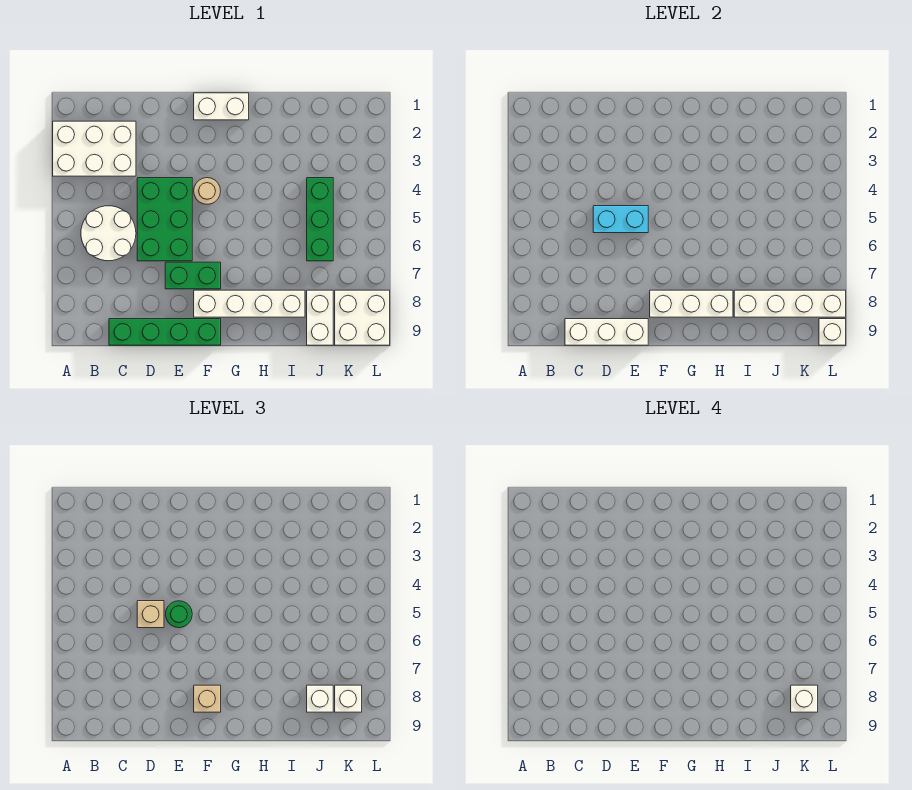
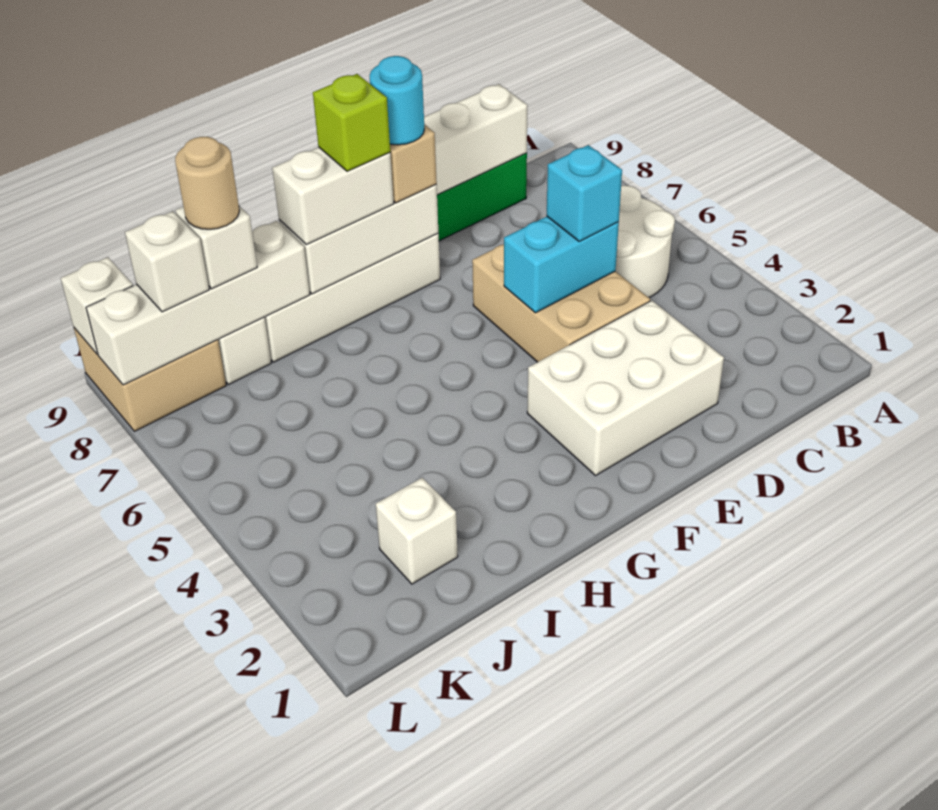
white 2x3 brick [53,121,136,176] -> white 2x3 brick moved to [527,301,724,476]
green 2x3 brick [137,178,192,261] -> tan 2x3 brick [472,244,650,362]
tan 1x1 brick [137,601,164,628] -> cyan 1x1 brick [547,145,622,241]
green 1x1 round brick [166,601,192,628] -> none
green 1x2 brick [165,262,221,289] -> none
white 1x2 brick [194,93,249,120] -> white 1x2 brick moved to [272,147,394,245]
tan 1x1 round brick [194,178,220,204] -> tan 1x1 round brick moved to [175,137,239,229]
none -> cyan 1x1 round brick [370,56,424,145]
none -> lime 1x1 brick [313,74,390,171]
green 1x3 brick [307,178,333,261] -> none
white 2x2 brick [335,290,390,345] -> tan 2x2 brick [74,328,226,431]
white 1x1 brick [791,685,818,712] -> white 1x1 brick moved to [376,478,458,584]

